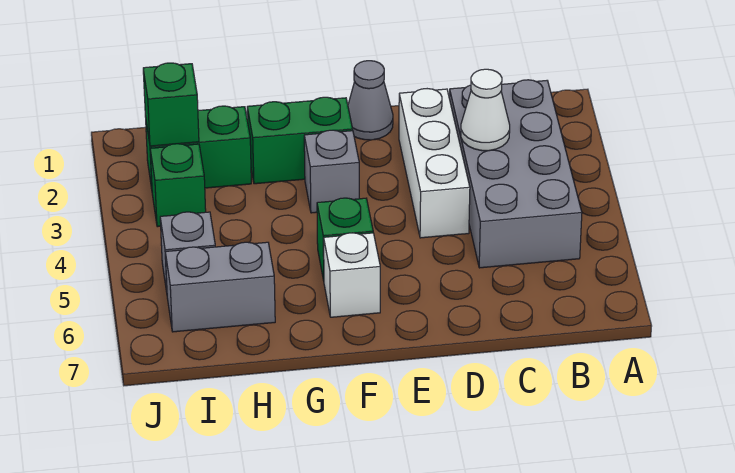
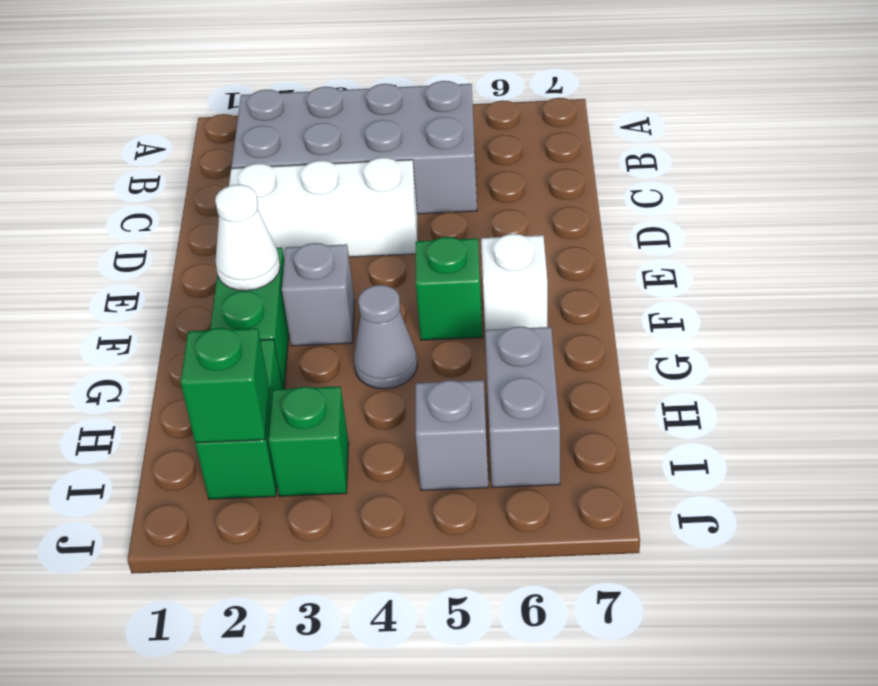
white 1x1 cone [461,69,510,151] -> white 1x1 cone moved to [215,185,280,291]
grey 1x1 cone [348,61,393,140] -> grey 1x1 cone moved to [354,285,417,389]

